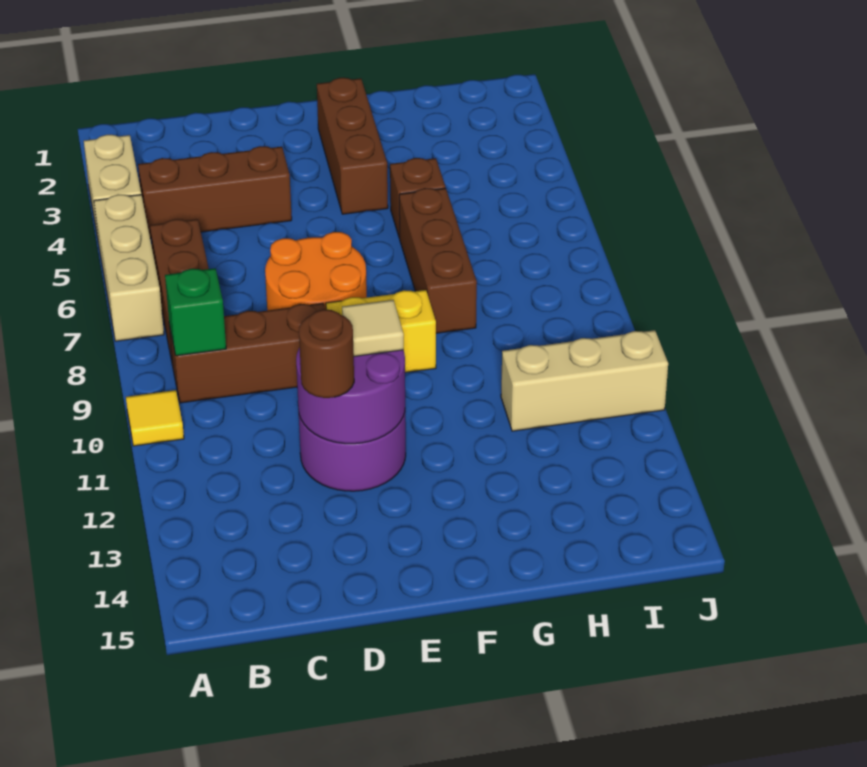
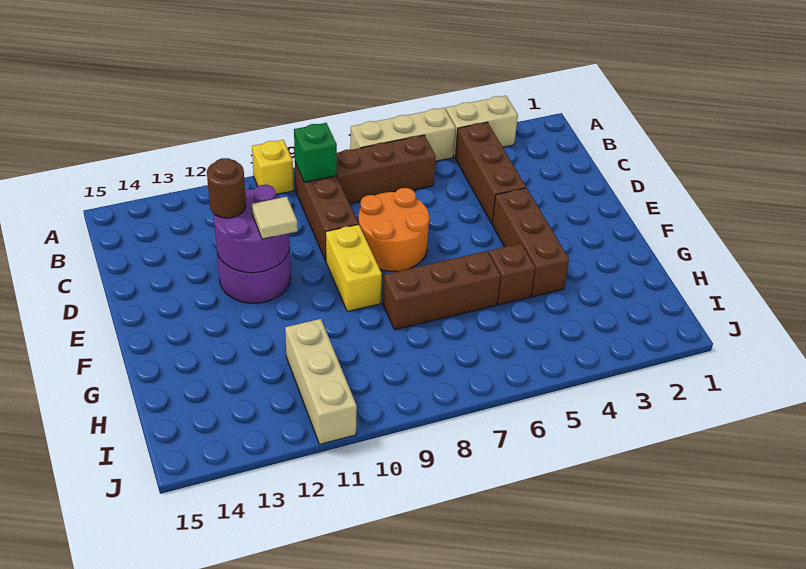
yellow 1x1 tile [126,390,184,446] -> yellow 1x1 brick [252,140,294,194]
brown 1x3 brick [317,78,388,214] -> brown 1x3 brick turned to [492,188,569,297]

